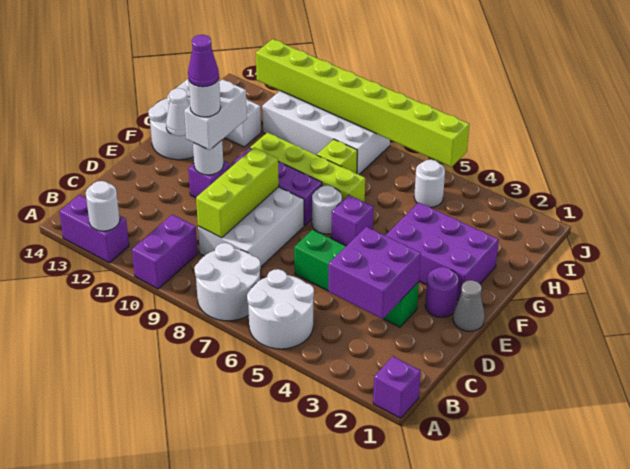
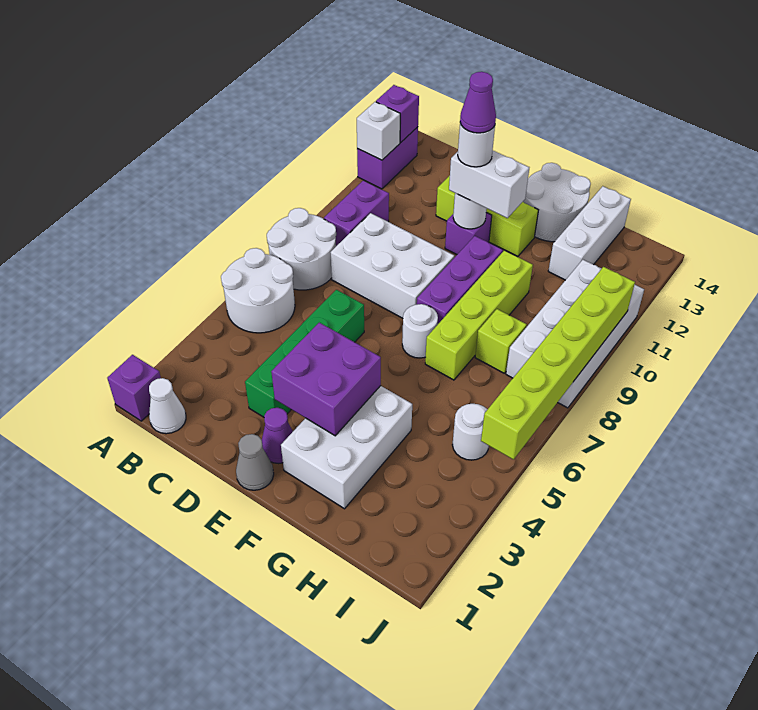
purple 1x2 brick [132,215,198,289] -> purple 1x2 brick turned to [324,180,389,246]
white 1x1 round brick [86,181,120,231] -> white 1x1 brick [357,102,400,160]
purple 2x2 brick [329,227,421,319] -> purple 2x2 brick moved to [271,323,381,436]
lime 1x3 brick [196,147,279,238] -> lime 1x3 brick moved to [436,176,538,256]
purple 1x1 round brick [425,267,459,317] -> purple 1x1 cone [262,408,293,464]
purple 2x3 brick [385,202,499,300] -> white 2x3 brick [281,386,412,509]
purple 1x1 brick [331,195,374,246] -> purple 1x1 brick moved to [376,85,419,142]
white 1x1 cone [166,88,189,136] -> white 1x1 cone moved to [149,378,186,434]
lime 1x8 brick [256,39,469,167] -> lime 1x6 brick [481,267,635,460]

